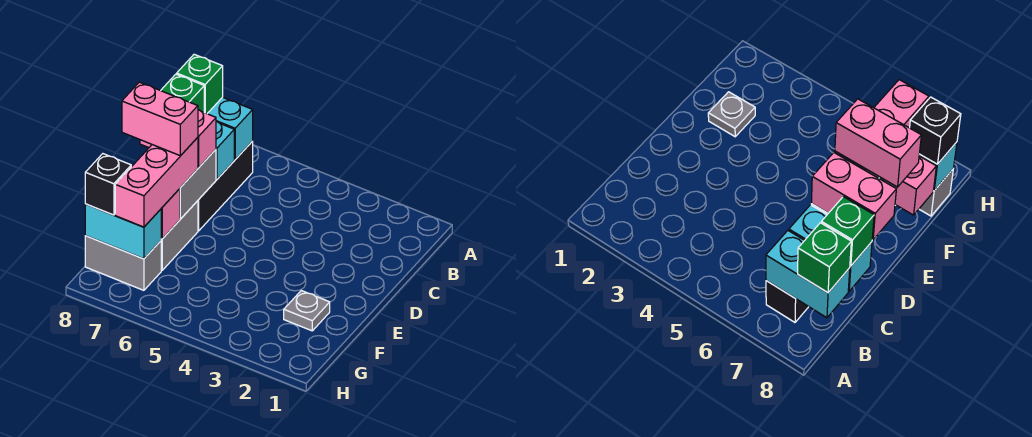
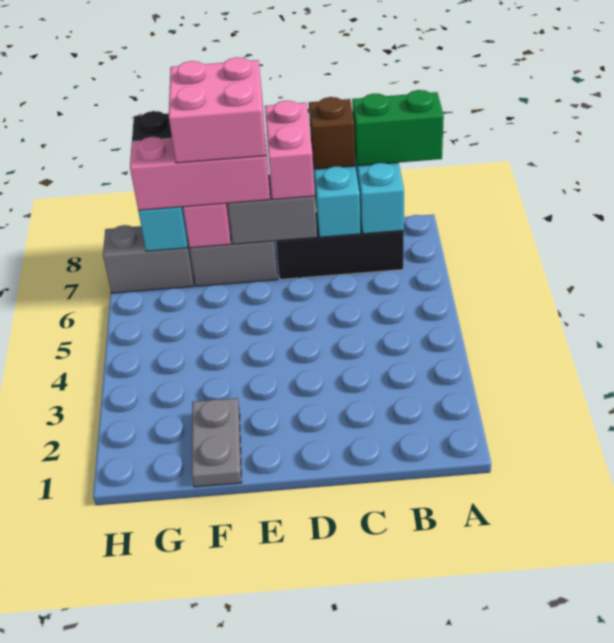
green 1x1 brick [177,54,223,114] -> green 1x2 brick [352,90,444,166]
green 1x1 brick [161,74,204,112] -> brown 1x1 brick [309,97,355,169]
pink 1x2 brick [122,82,198,156] -> pink 2x2 brick [169,57,266,163]
grey 1x1 plate [284,291,330,331] -> grey 1x2 plate [192,398,242,487]
grey 1x2 brick [85,236,161,290] -> grey 1x2 brick turned to [103,225,194,293]

